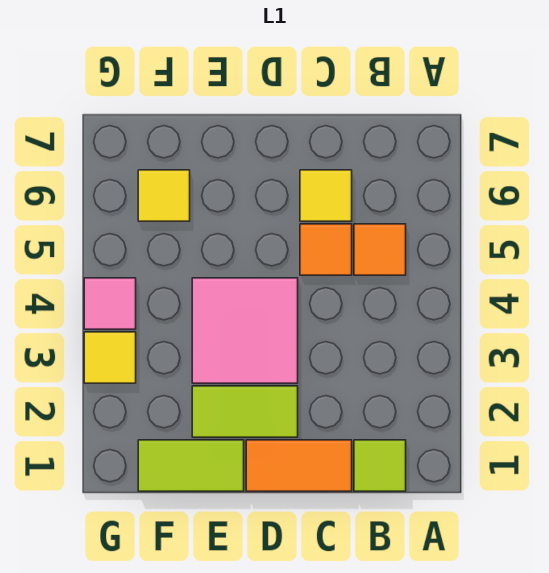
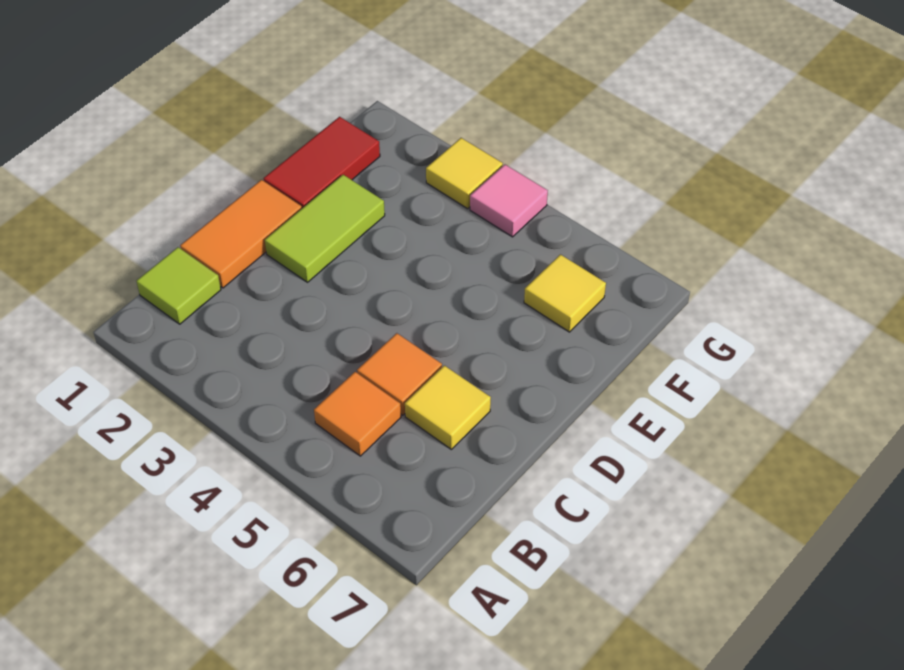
pink 2x2 tile [192,278,298,383] -> none
lime 1x2 tile [138,440,244,491] -> red 1x2 tile [263,117,380,208]

